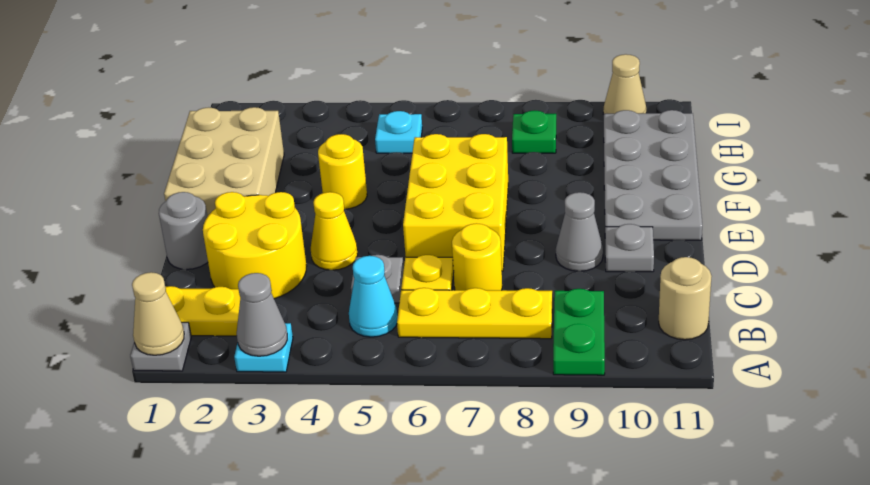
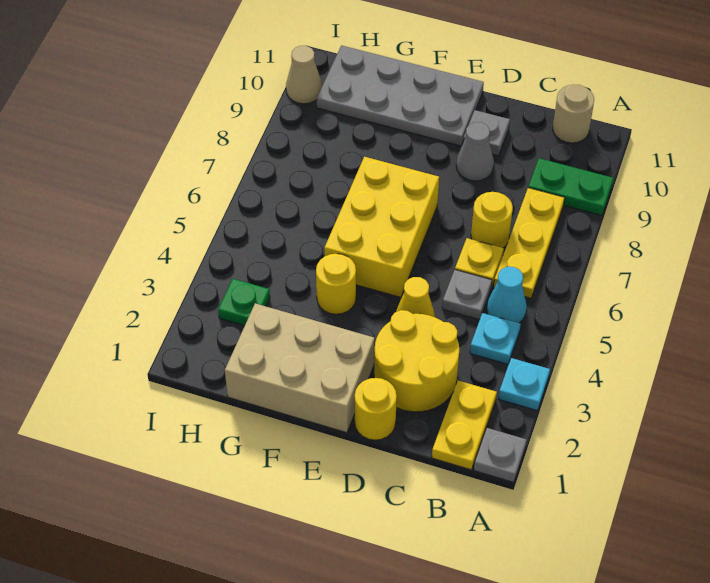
tan 1x1 cone [132,272,184,355] -> none
grey 1x1 cone [237,273,287,356] -> none
grey 1x1 round brick [159,192,208,269] -> yellow 1x1 round brick [355,378,397,440]
yellow 2x3 brick [403,134,508,271] -> yellow 2x3 brick turned to [324,157,439,297]
cyan 1x1 plate [375,111,422,153] -> cyan 1x1 plate moved to [470,313,520,364]
green 1x1 plate [512,110,556,153] -> green 1x1 plate moved to [218,279,270,326]

